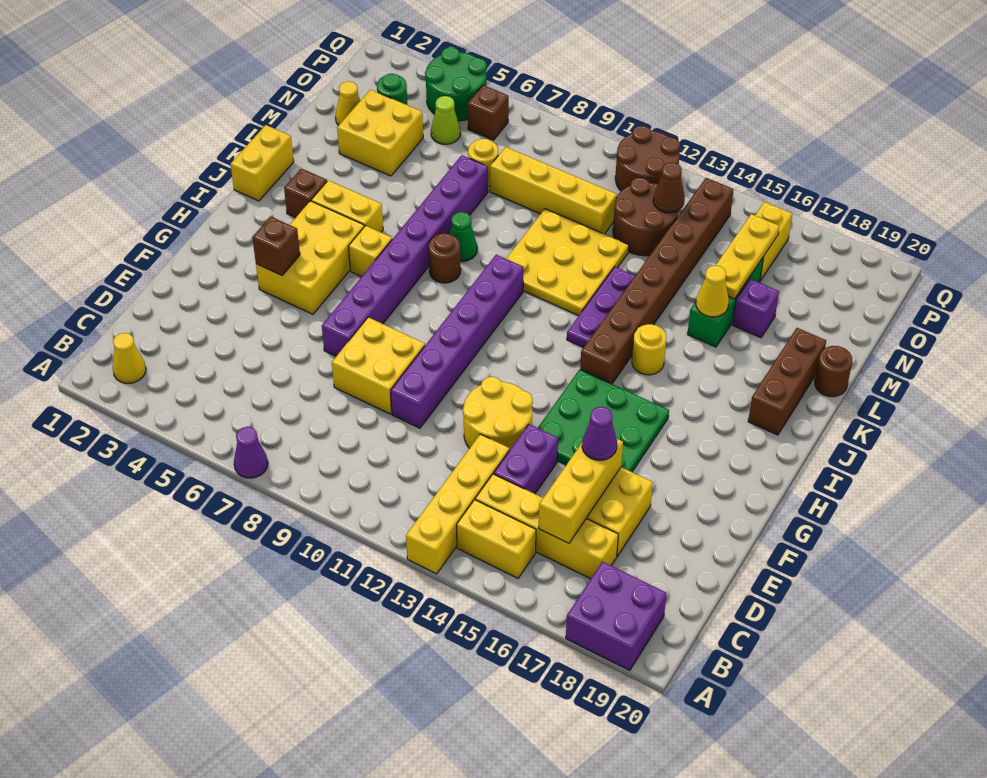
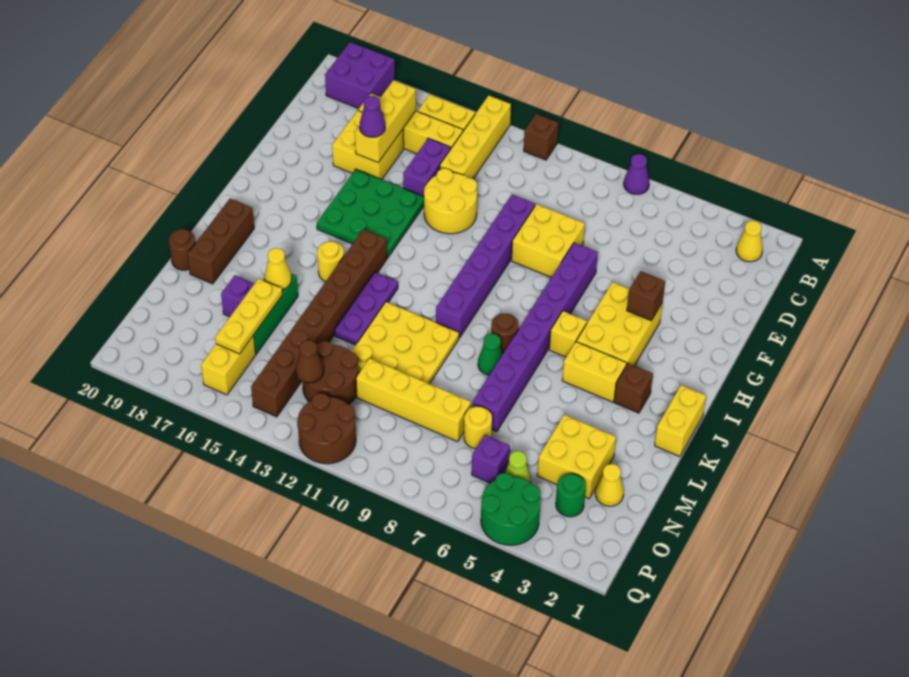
none -> purple 1x1 brick [472,435,510,483]
brown 1x1 brick [468,85,509,140] -> brown 1x1 brick moved to [524,114,559,160]

